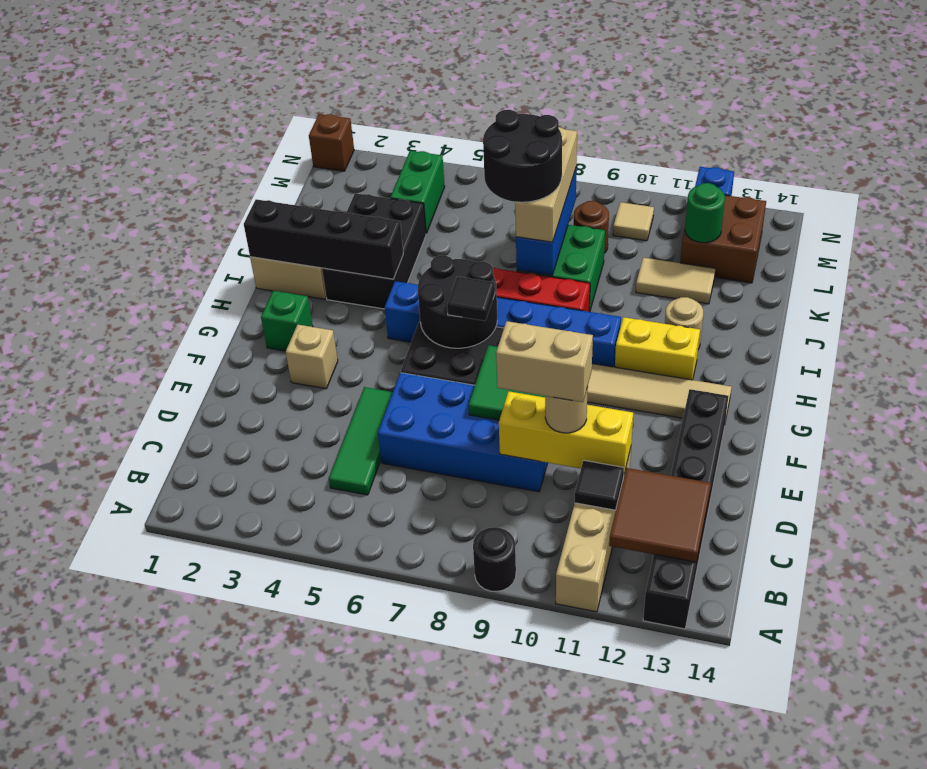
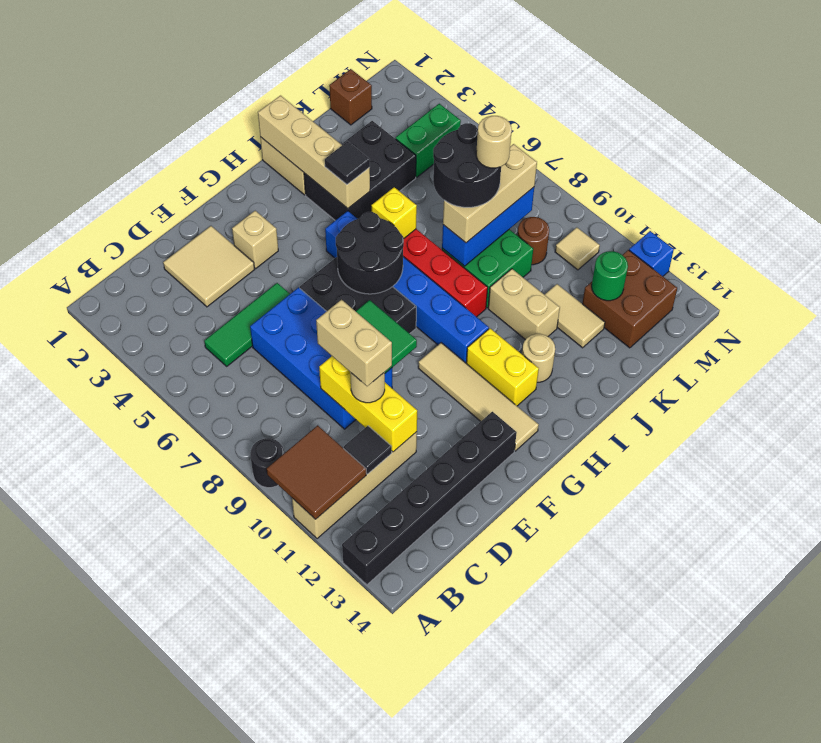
brown 2x2 tile [609,468,711,562] -> brown 2x2 tile moved to [267,425,366,519]
none -> tan 2x2 tile [163,226,255,307]
green 1x1 brick [261,291,313,351] -> none
black 1x1 tile [447,276,495,321] -> black 1x1 tile moved to [325,142,370,184]
black 1x4 brick [244,199,403,279] -> tan 1x4 brick [258,96,370,208]
none -> yellow 1x1 brick [371,187,417,238]
none -> tan 1x2 brick [488,269,560,340]
none -> tan 1x1 round brick [476,116,512,168]
brown 1x1 brick [309,114,354,171] -> brown 1x1 brick moved to [329,69,372,125]

